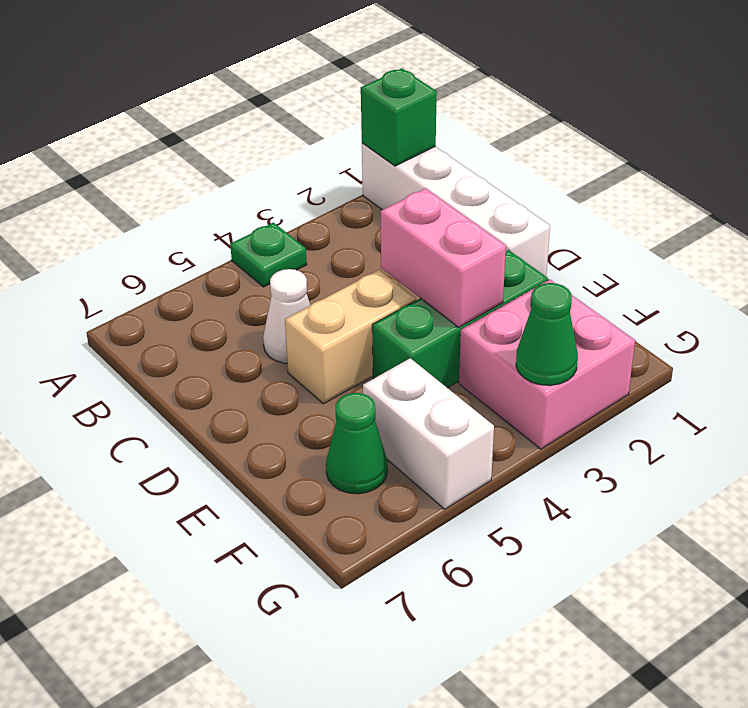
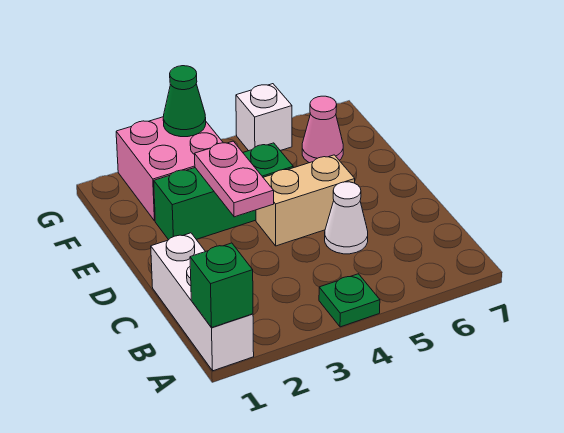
white 1x4 brick [362,143,550,276] -> white 1x3 brick [151,233,254,371]
pink 1x2 brick [381,188,506,327] -> pink 1x2 plate [195,141,274,217]
white 1x2 brick [363,358,494,509] -> white 1x1 brick [236,84,292,151]
green 1x1 cone [326,393,388,494] -> pink 1x1 cone [302,96,343,163]

